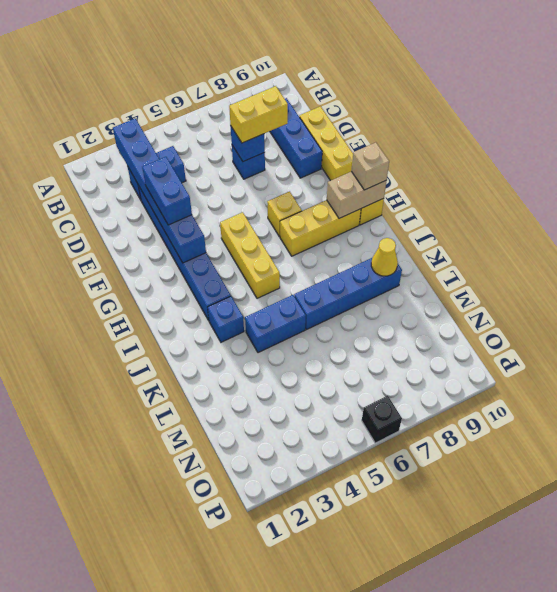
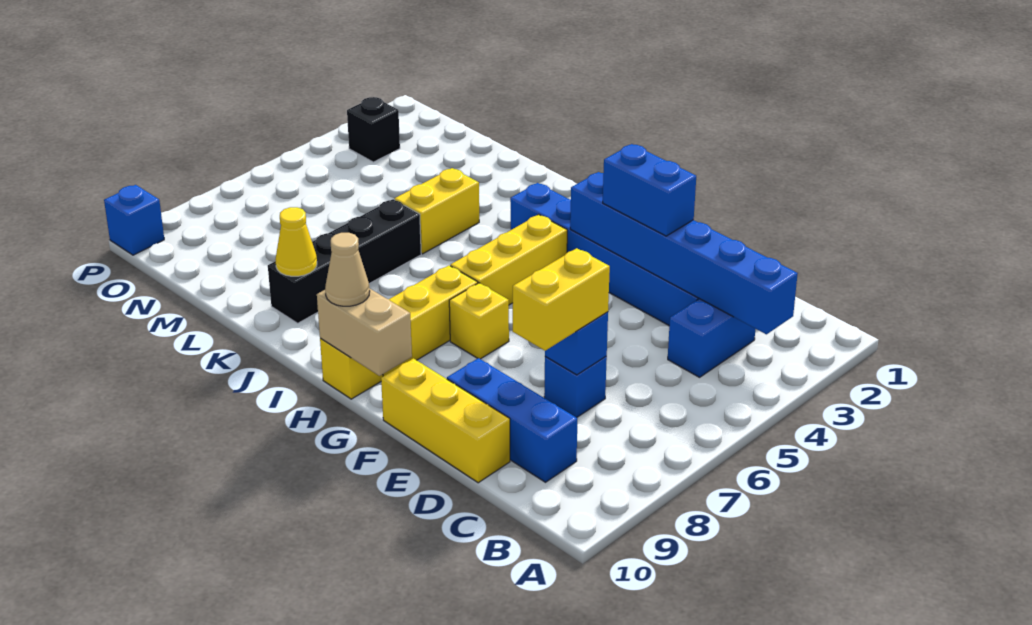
yellow 1x3 brick [220,212,280,298] -> yellow 1x3 brick turned to [450,214,567,305]
tan 1x2 brick [327,172,387,218] -> tan 1x2 brick turned to [317,288,412,376]
tan 1x1 brick [351,142,389,190] -> tan 1x1 cone [325,233,370,306]
blue 1x1 brick [208,296,244,342] -> blue 1x1 brick moved to [104,185,164,255]
blue 1x2 brick [245,295,306,353] -> yellow 1x2 brick [394,168,479,254]
blue 1x4 brick [294,258,402,330] -> black 1x4 brick [268,199,421,323]
black 1x1 brick [362,396,402,443] -> black 1x1 brick moved to [347,97,400,162]

